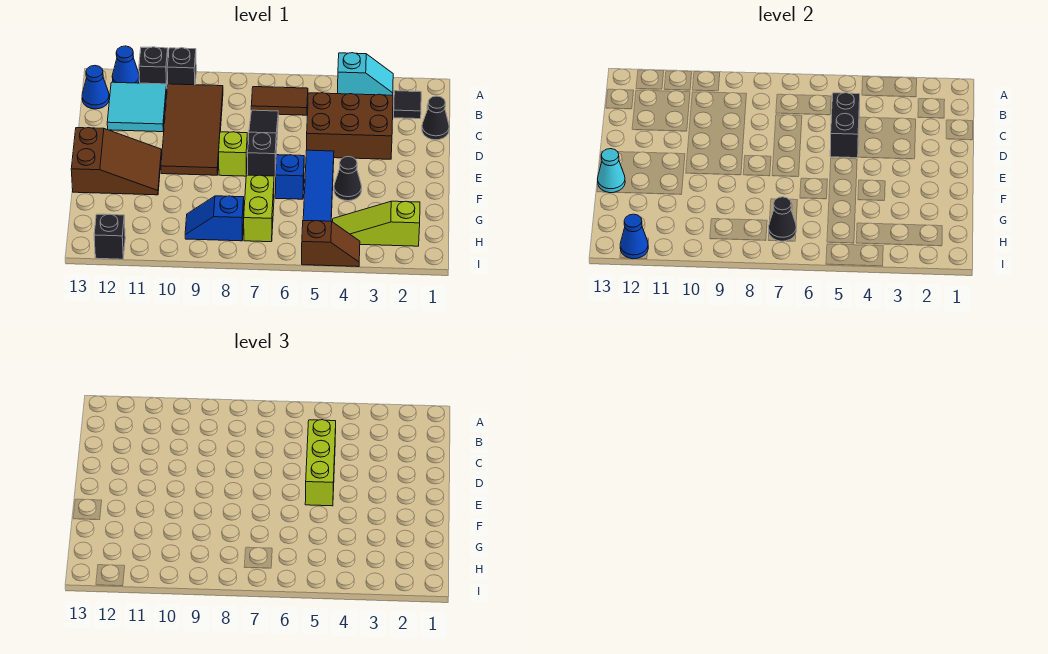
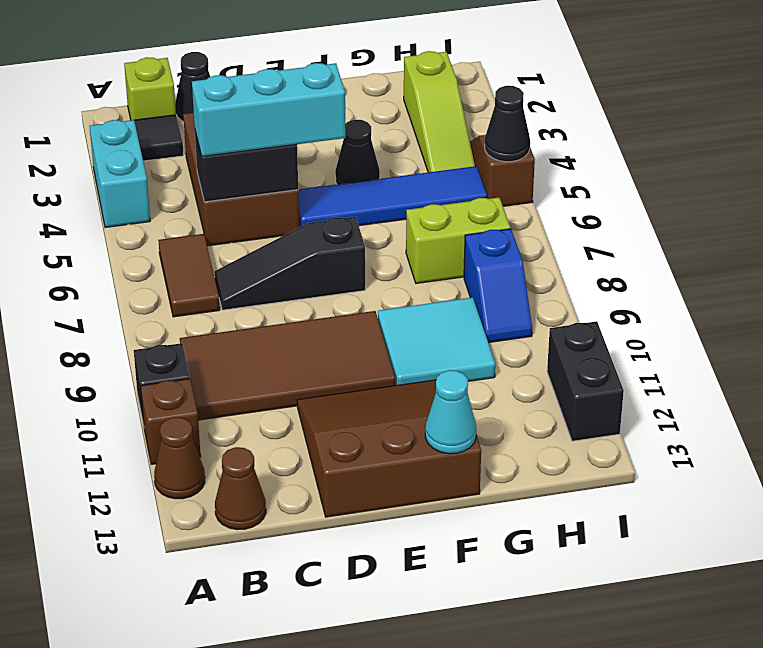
cyan 1x2 slope [338,53,393,95] -> cyan 1x2 brick [90,120,150,228]
black 1x1 brick [139,47,168,88] -> brown 1x1 brick [141,379,201,464]
blue 1x1 cone [112,46,139,83] -> brown 1x1 cone [154,417,205,499]
cyan 2x2 tile [107,82,167,132] -> cyan 2x2 tile moved to [378,297,495,385]
blue 1x1 cone [82,66,109,109] -> brown 1x1 cone [215,447,266,530]
lime 1x3 brick [305,420,336,506] -> cyan 1x3 brick [192,63,346,156]
lime 1x1 brick [219,132,248,176] -> lime 1x1 brick moved to [124,57,176,120]
brown 2x3 slope [71,128,162,195] -> brown 3x3 slope [297,380,481,517]
blue 1x1 brick [275,155,304,199] -> none
black 1x1 cone [769,197,796,241] -> black 1x1 cone moved to [485,86,530,162]
black 1x1 brick [94,214,125,259] -> black 1x2 brick [547,321,624,441]
blue 1x1 cone [620,214,648,259] -> none

